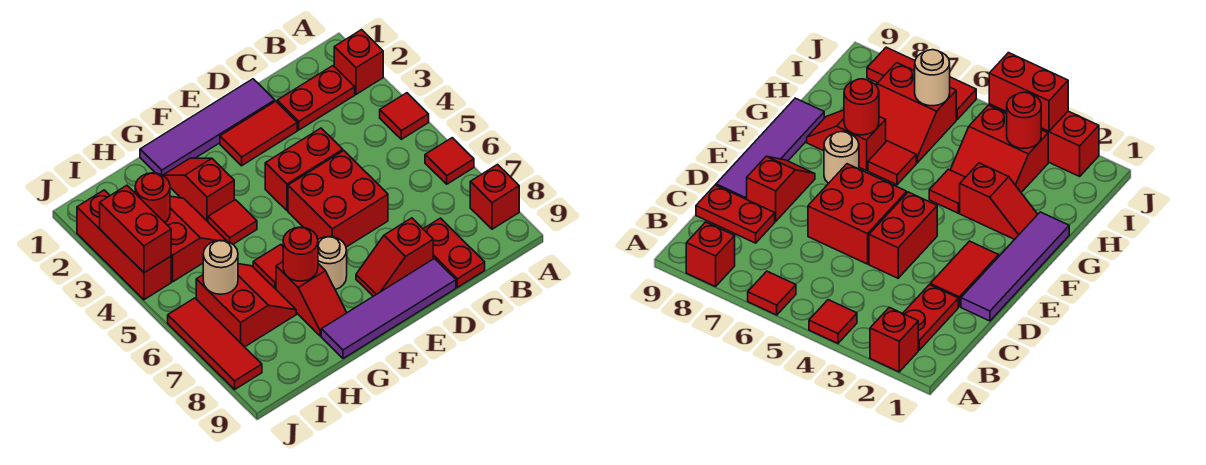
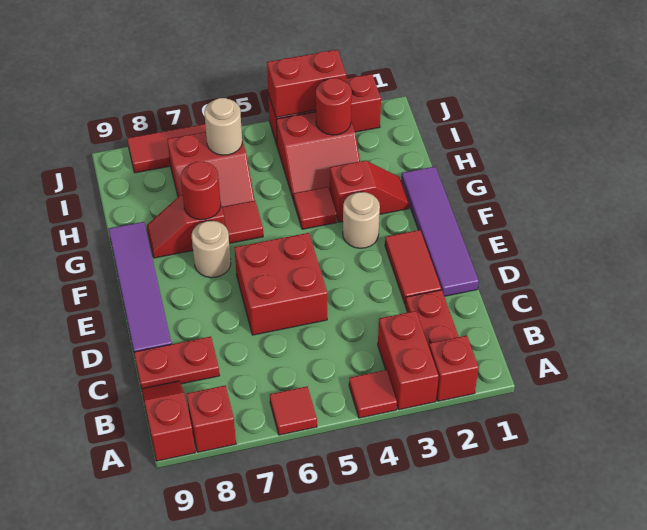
red 1x2 brick [265,128,343,211] -> red 1x2 brick moved to [378,311,439,410]
red 1x2 slope [356,218,433,296] -> red 1x2 slope moved to [141,381,195,461]
none -> tan 1x1 round brick [343,192,380,248]

